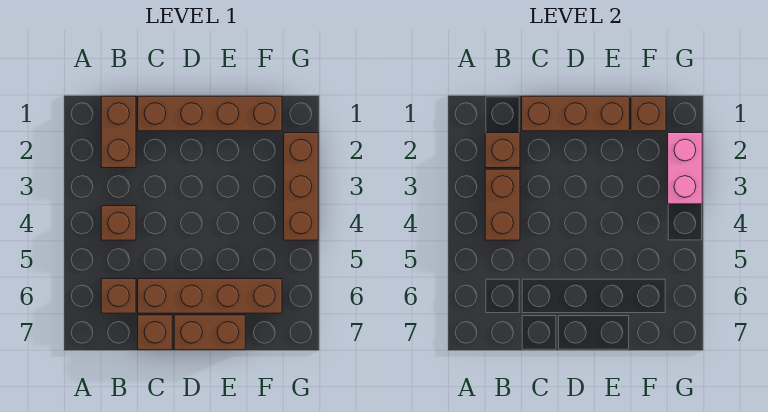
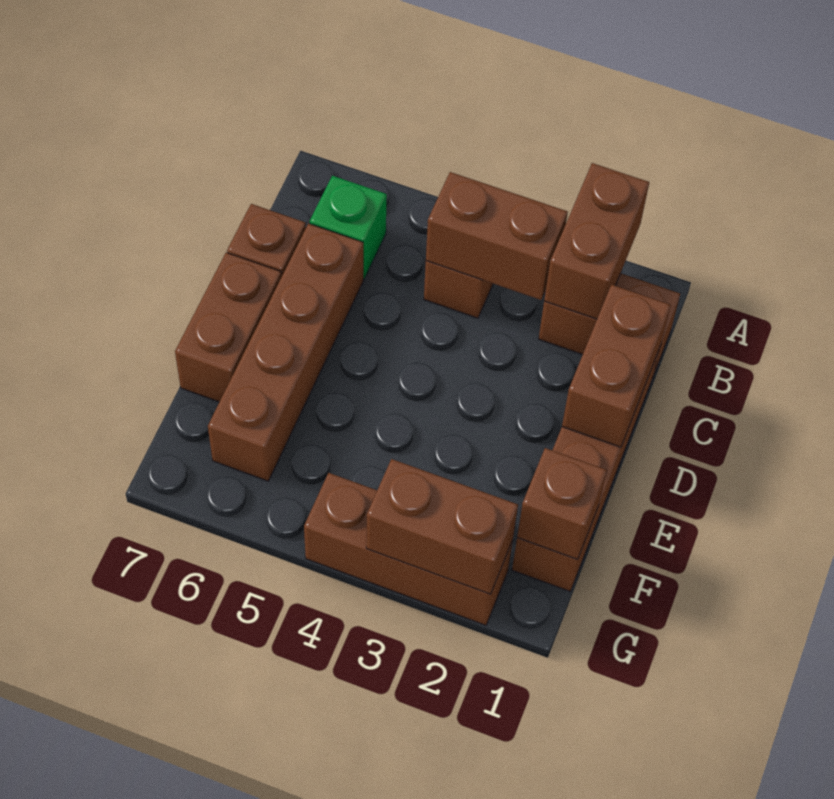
brown 1x1 brick [485,133,520,168] -> brown 1x2 brick [544,163,649,319]
brown 1x1 brick [101,279,136,313] -> green 1x1 brick [310,176,387,279]
brown 1x3 brick [522,96,629,131] -> brown 1x2 brick [562,285,671,447]
pink 1x2 brick [668,133,702,204] -> brown 1x2 brick [366,459,518,594]

